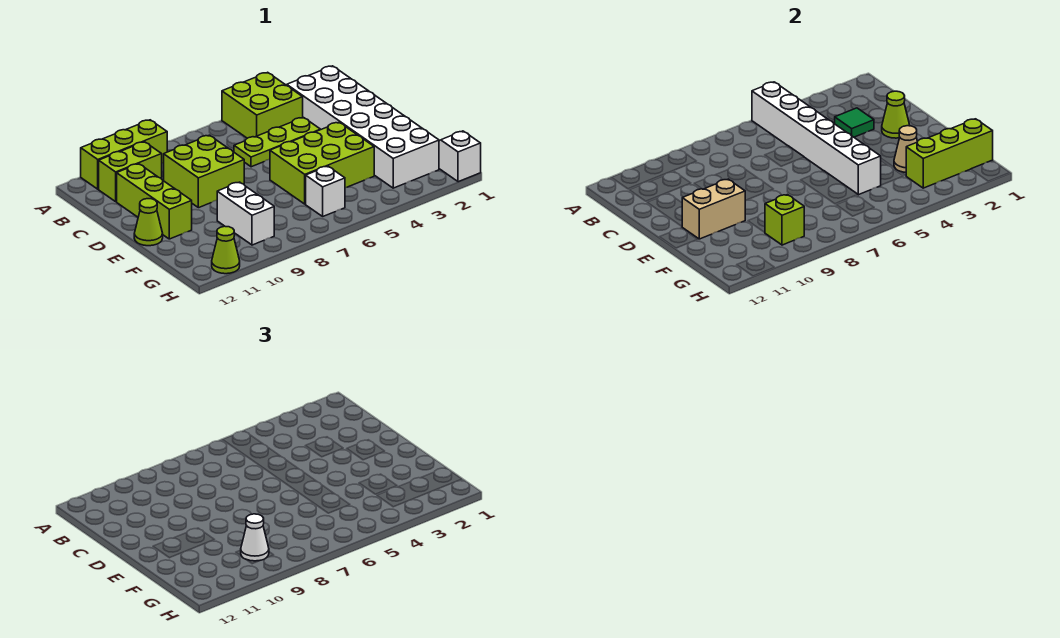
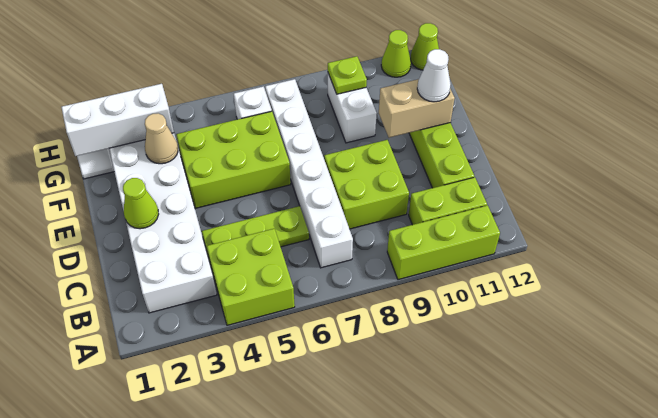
white 1x6 brick [752,82,881,195] -> white 1x6 brick moved to [265,79,353,268]
green 1x1 tile [835,108,874,137] -> none
lime 1x1 cone [134,199,163,246] -> lime 1x1 cone moved to [410,23,439,70]
lime 1x3 brick [906,119,993,188] -> white 1x3 brick [61,84,174,156]
lime 1x1 brick [765,195,804,245] -> lime 1x1 plate [328,56,367,94]
white 1x1 cone [241,514,269,561] -> white 1x1 cone moved to [417,49,451,102]

